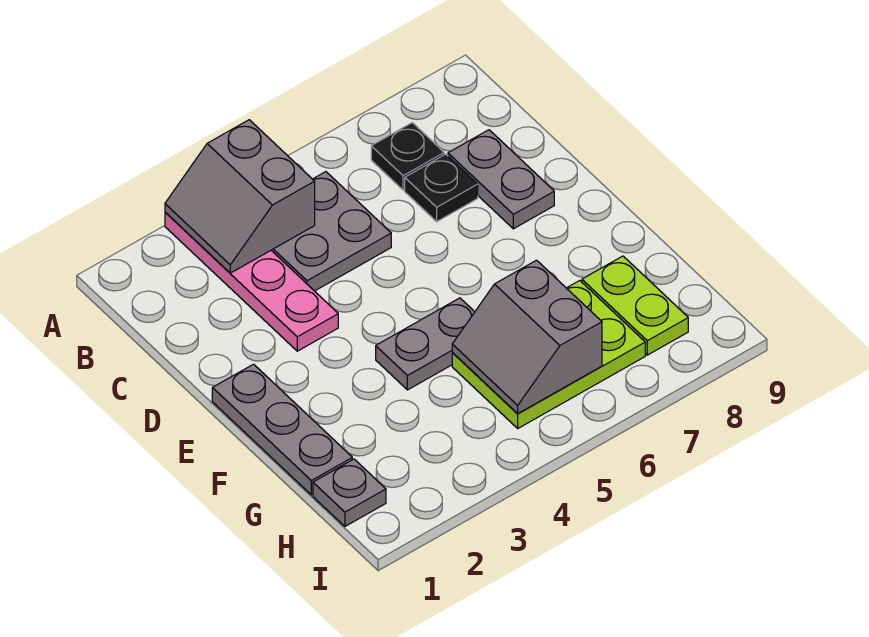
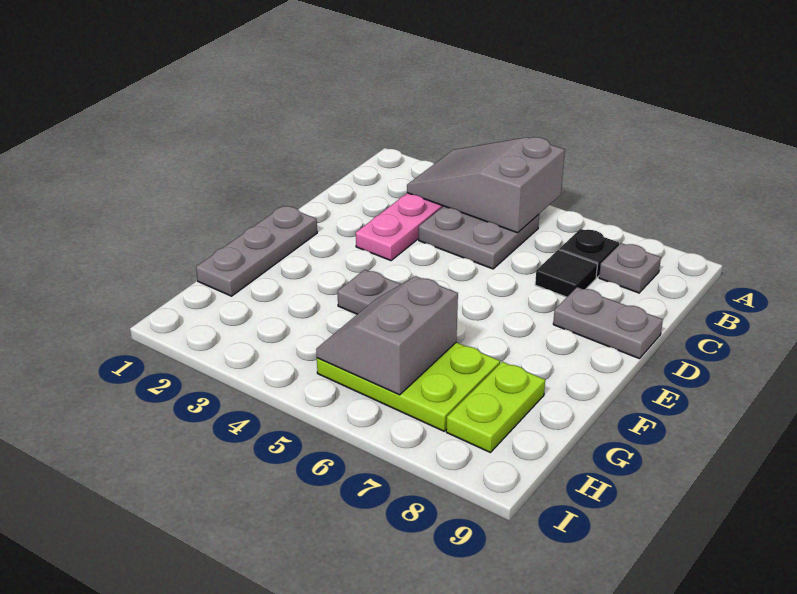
grey 2x2 slope [165,120,315,273] -> grey 2x3 slope [407,137,565,233]
black 1x1 plate [405,154,478,221] -> black 1x1 tile [535,250,598,297]
grey 1x2 plate [448,130,554,229] -> grey 1x2 plate turned to [553,287,663,359]
grey 1x1 plate [313,459,386,526] -> grey 1x1 plate moved to [599,243,661,293]

